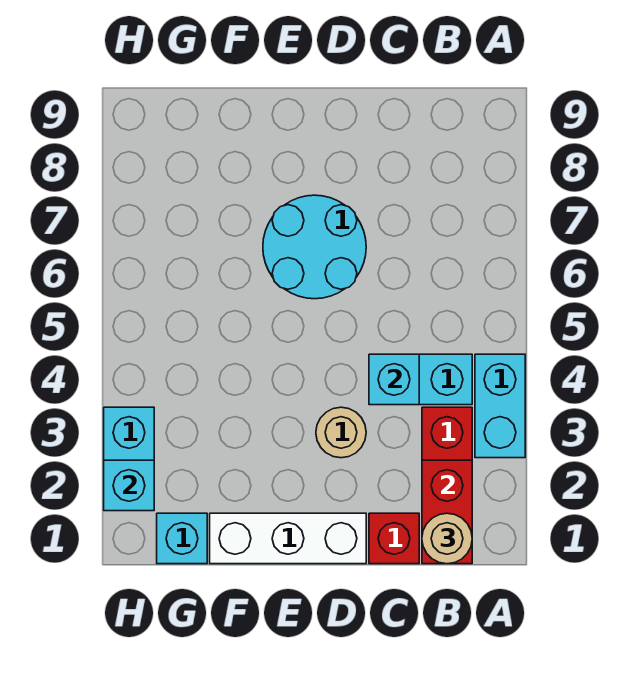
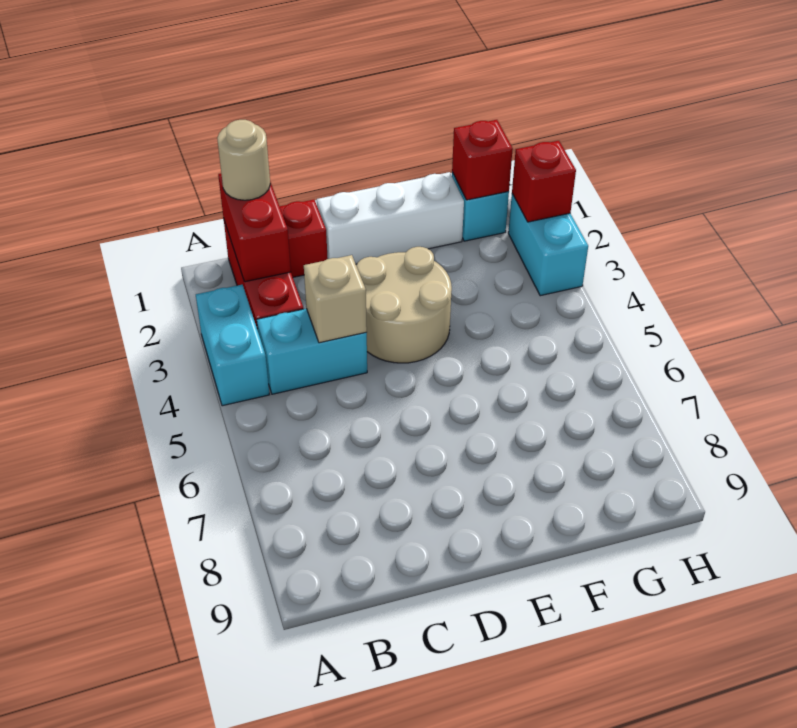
cyan 1x1 brick [369,354,419,405] -> tan 1x1 brick [304,255,367,343]
tan 1x1 round brick [316,407,366,458] -> tan 2x2 round brick [356,247,452,363]
cyan 2x2 round brick [263,195,366,299] -> none
none -> red 1x1 brick [452,120,513,200]
cyan 1x1 brick [104,460,154,511] -> red 1x1 brick [512,141,576,222]

